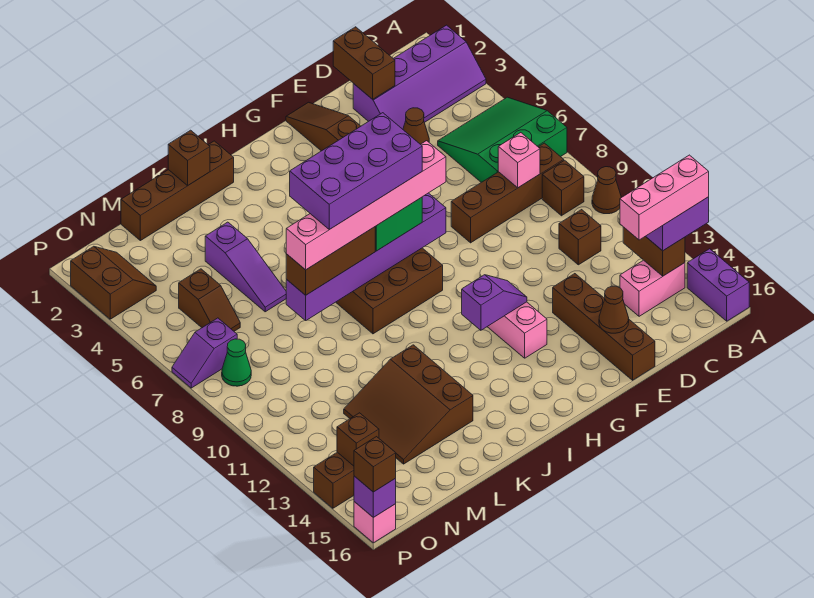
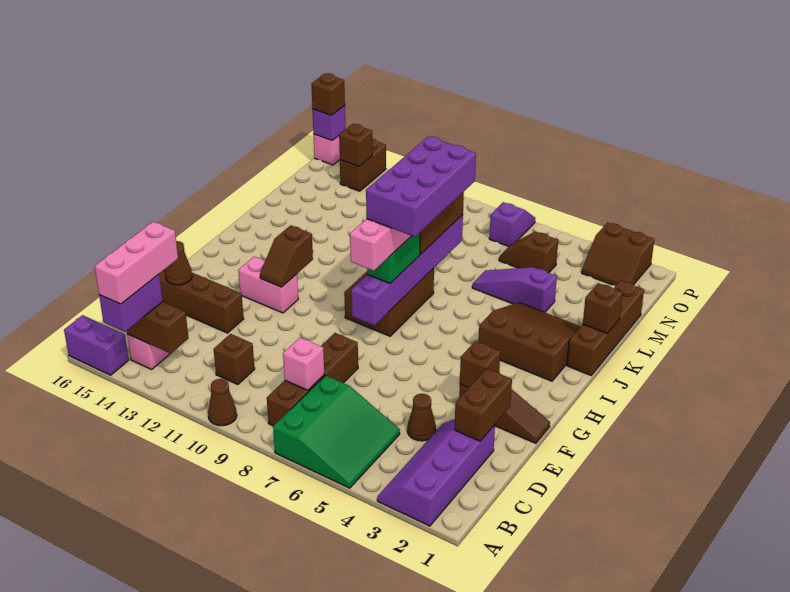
brown 1x1 brick [542,160,584,216] -> brown 1x1 brick moved to [460,341,500,388]
brown 1x2 brick [333,27,395,99] -> brown 1x2 brick turned to [455,369,512,441]
purple 1x2 slope [462,275,527,330] -> brown 1x2 slope [260,225,313,287]
brown 3x3 slope [344,345,473,464] -> brown 3x3 slope moved to [479,303,581,381]
green 1x1 cone [222,339,251,386] -> none

